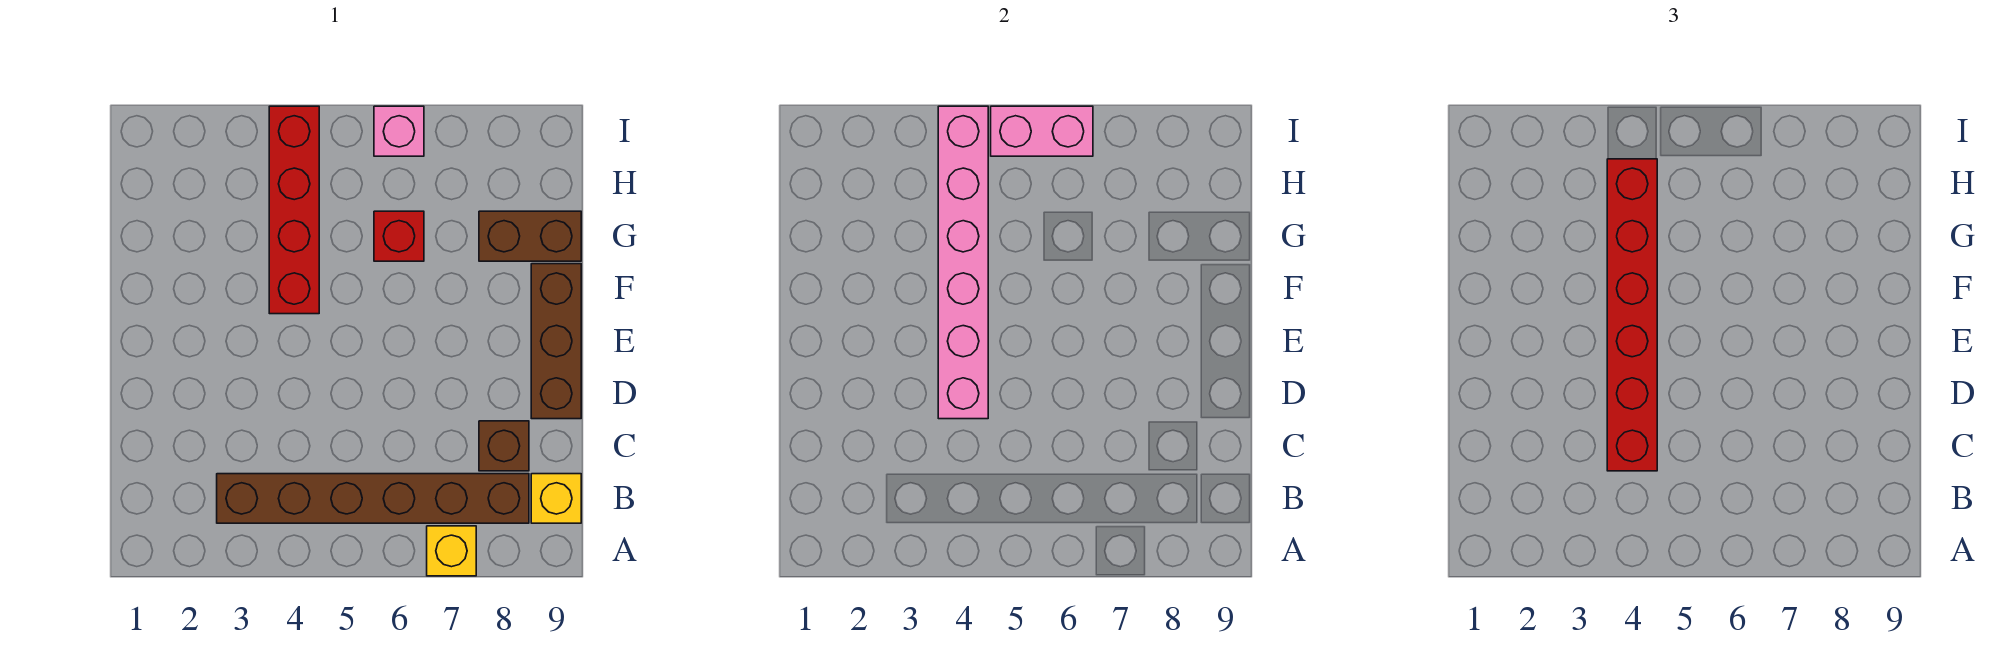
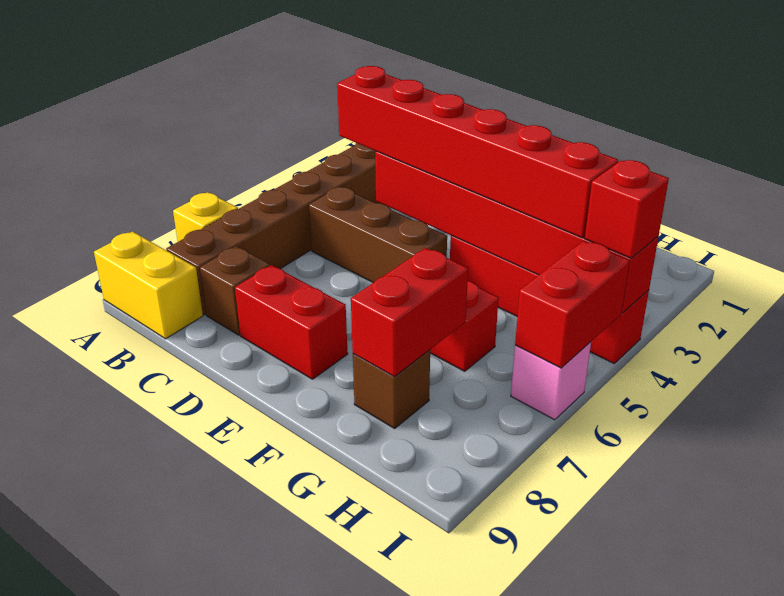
yellow 1x1 brick [531,474,581,523] -> yellow 1x2 brick [94,232,203,339]
pink 1x6 brick [938,106,988,419] -> red 1x6 brick [375,151,659,313]
none -> red 1x2 brick [235,265,348,379]
brown 1x3 brick [531,264,581,419] -> brown 1x3 brick moved to [309,187,447,283]
none -> red 1x2 brick [351,248,468,377]
brown 1x2 brick [479,211,581,261] -> brown 1x1 brick [353,350,430,428]
none -> red 1x1 brick [585,160,669,259]
pink 1x2 brick [991,106,1093,156] -> red 1x2 brick [515,241,630,368]

